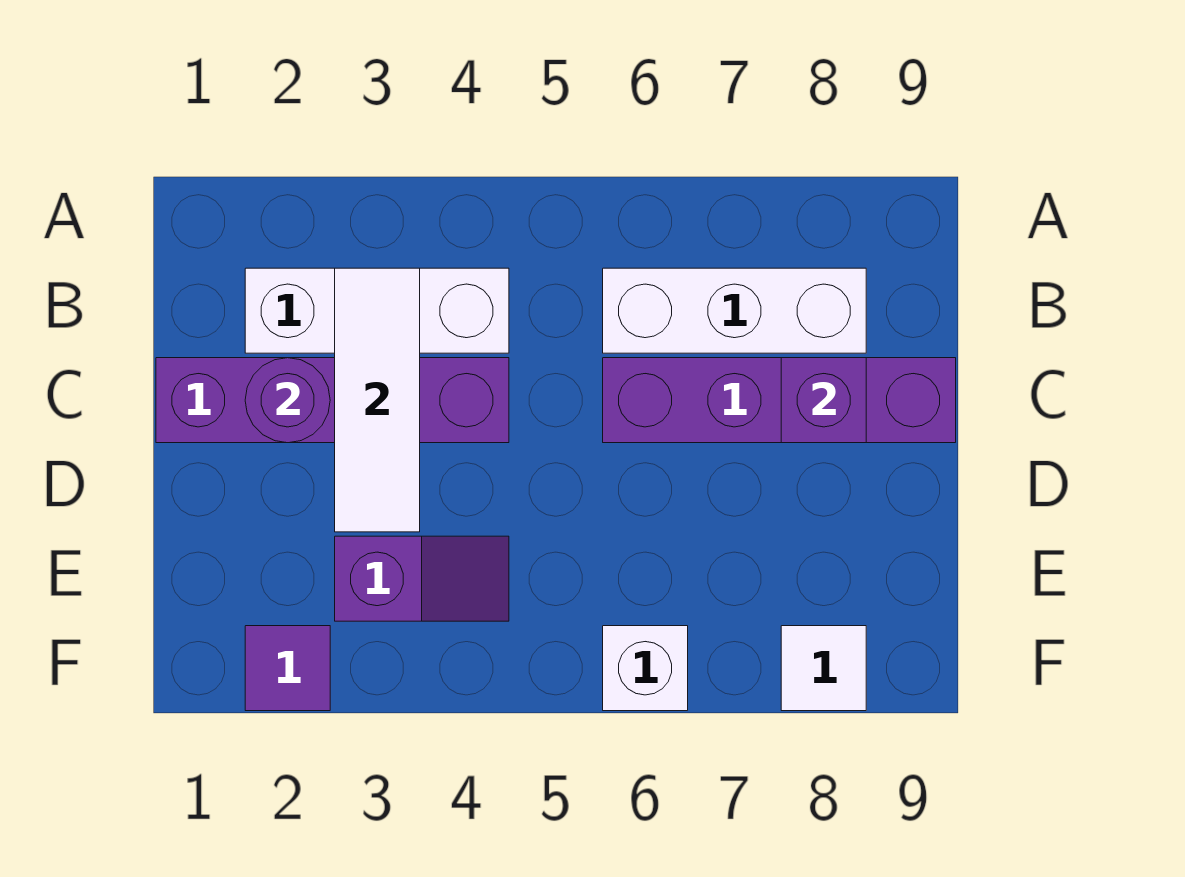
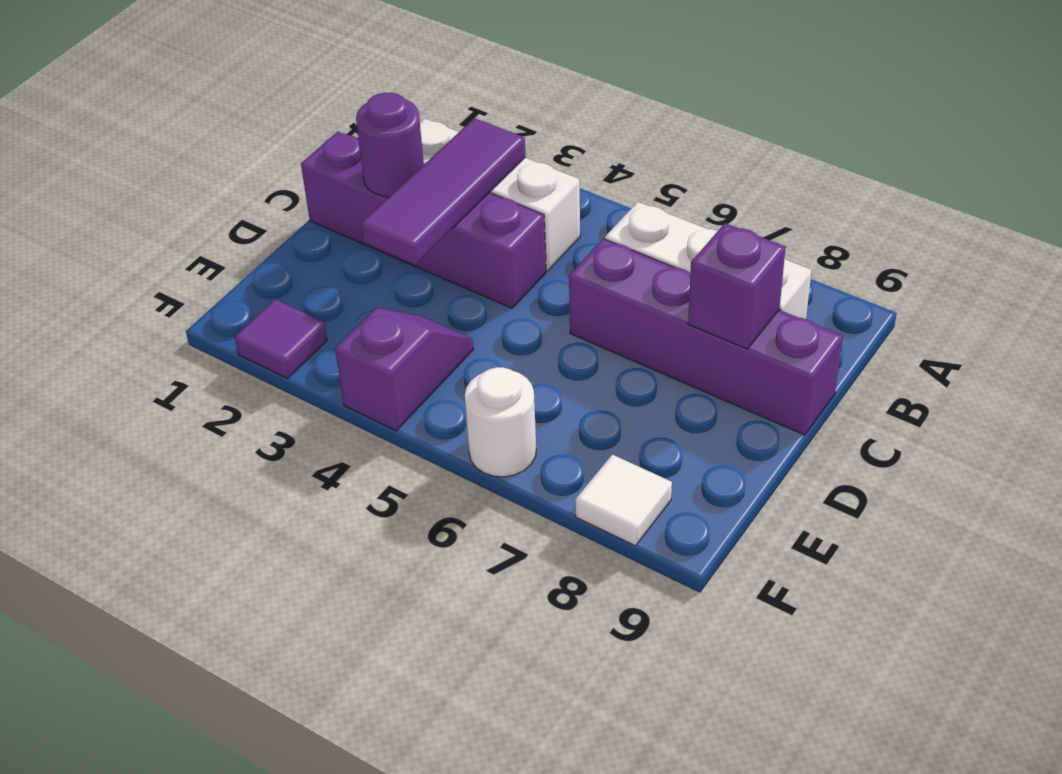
white 1x3 tile [335,268,420,532] -> purple 1x3 tile [361,118,526,264]
purple 1x2 slope [335,536,509,621] -> purple 1x2 slope turned to [335,307,473,431]
white 1x1 brick [603,626,688,711] -> white 1x1 round brick [465,367,536,477]

